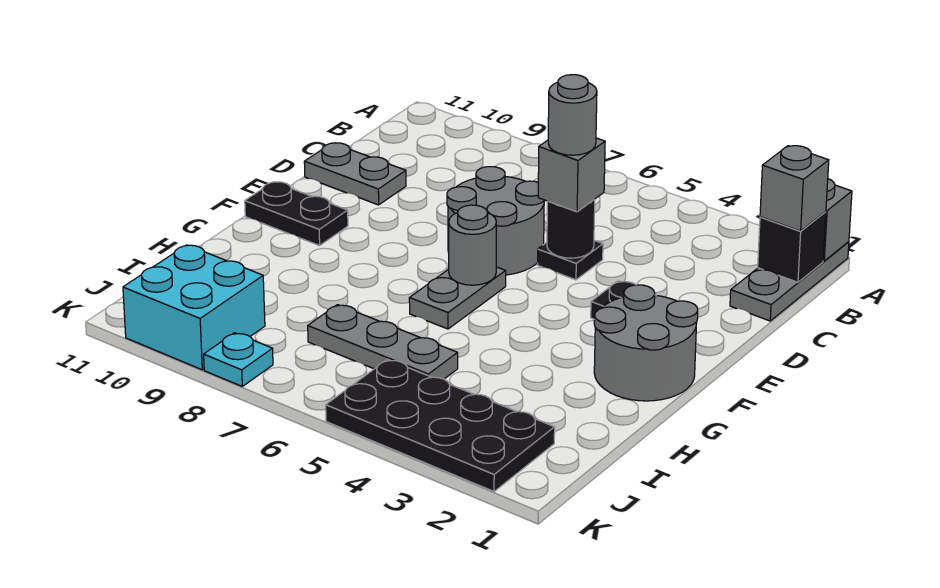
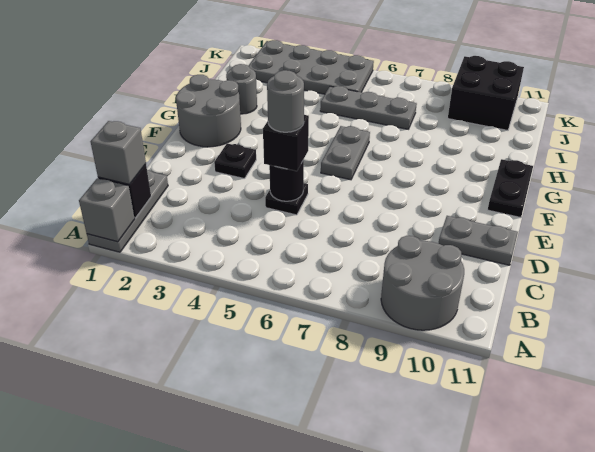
grey 1x1 brick [538,138,605,212] -> black 1x1 brick [263,115,309,171]
grey 2x2 round brick [447,167,544,275] -> grey 2x2 round brick moved to [381,236,464,330]
grey 1x1 round brick [449,205,496,285] -> grey 1x1 round brick moved to [226,64,257,114]
black 1x2 plate [245,182,348,245] -> black 1x2 plate turned to [488,159,533,218]
black 2x4 plate [326,359,555,492] -> grey 2x4 plate [249,40,374,94]
cyan 2x2 brick [123,245,265,370] -> black 2x2 brick [448,56,524,130]
cyan 1x1 plate [204,333,273,386] -> none

